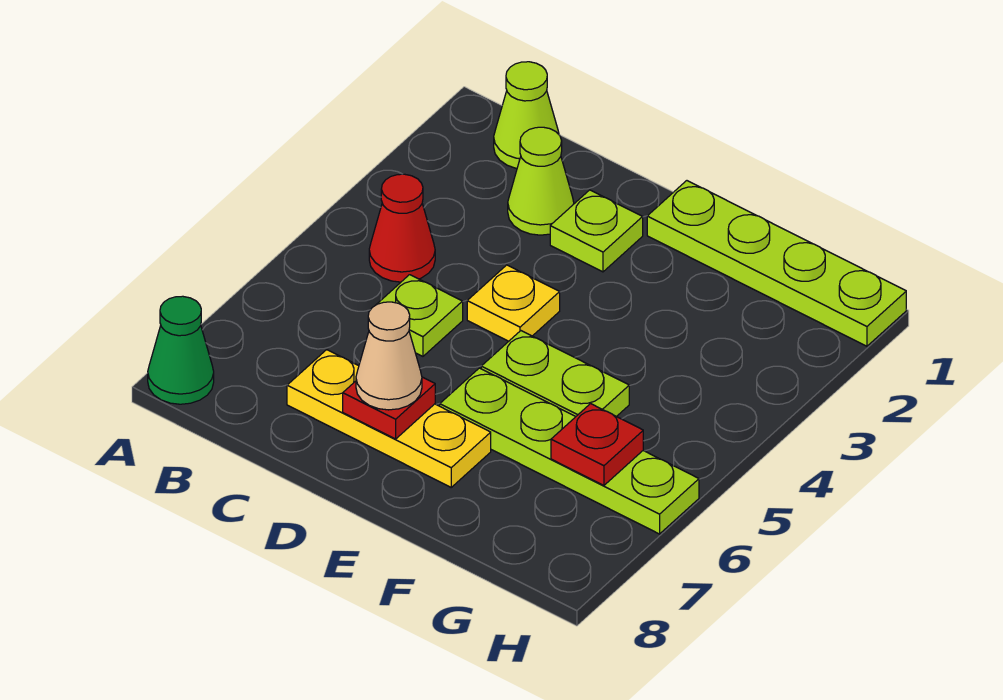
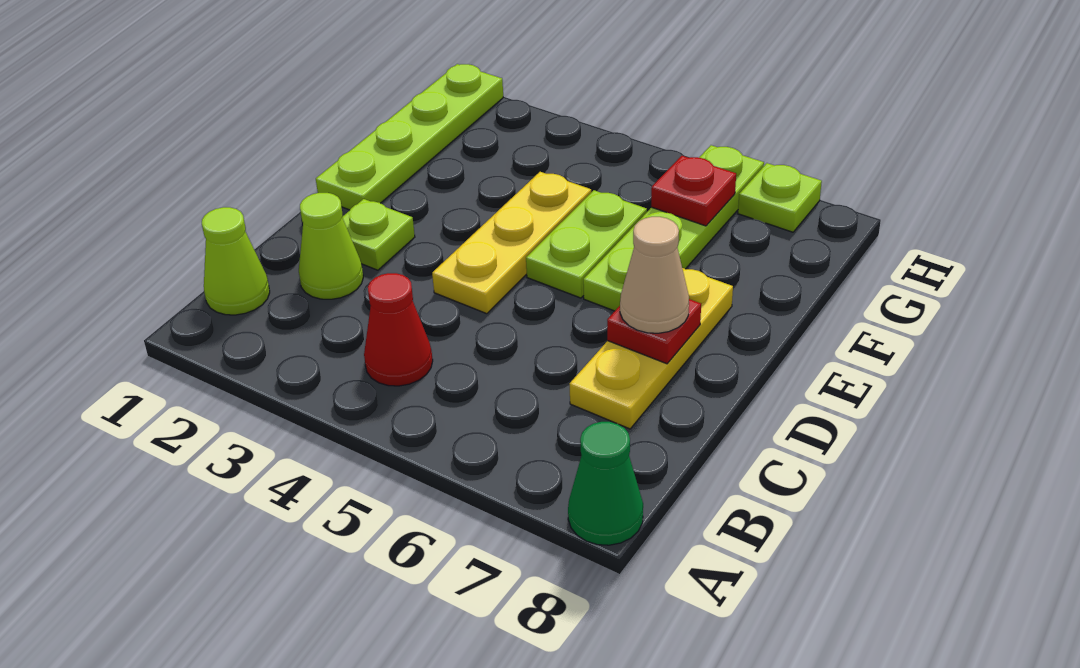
lime 1x1 plate [376,275,463,356] -> lime 1x1 plate moved to [738,163,822,232]
yellow 1x1 plate [467,265,560,341] -> yellow 1x3 plate [432,172,591,314]

